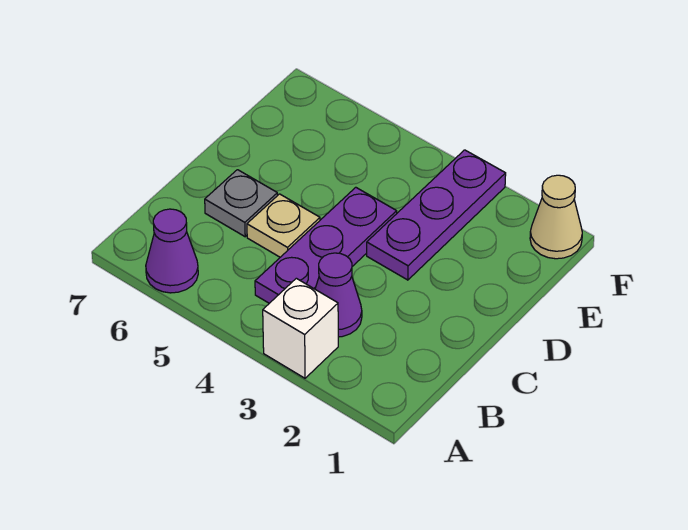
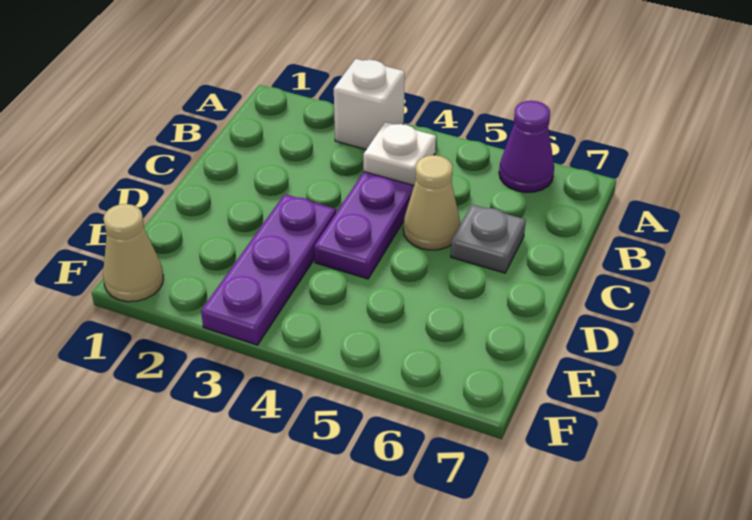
purple 1x1 cone [315,253,362,337] -> none
none -> white 1x1 plate [363,122,436,185]
tan 1x1 plate [247,194,320,257] -> tan 1x1 cone [403,155,460,250]

